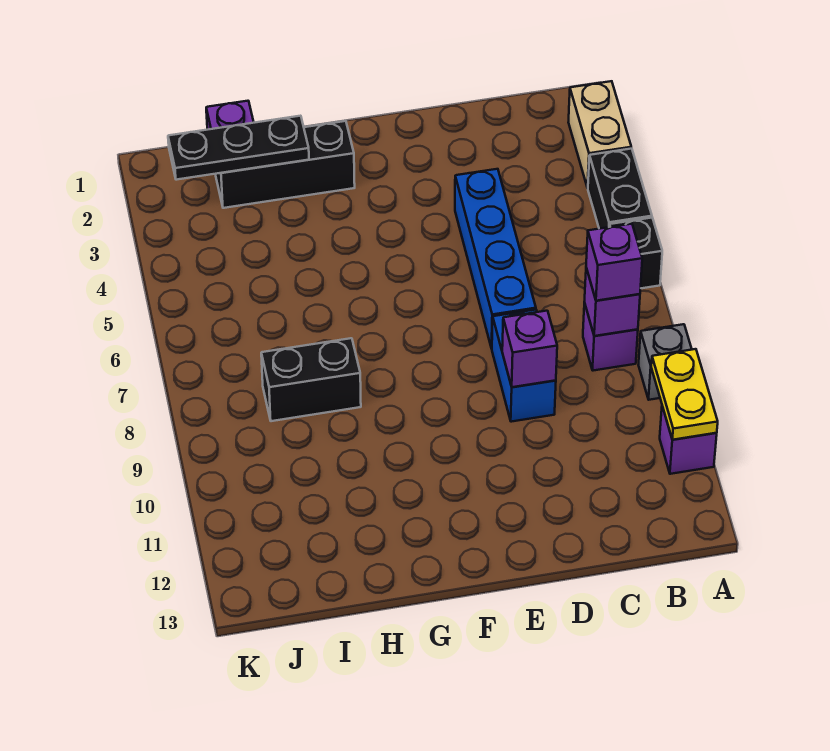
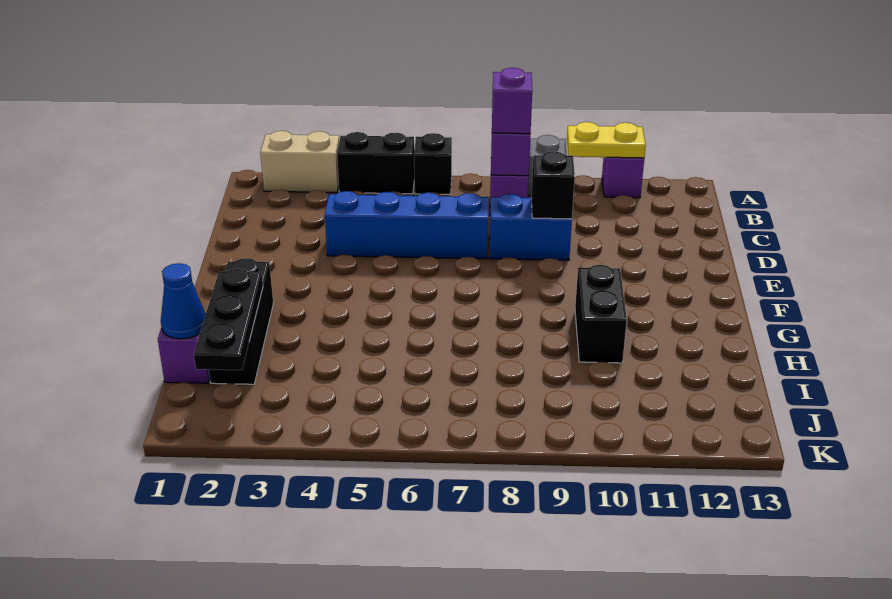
purple 1x1 brick [502,311,557,387] -> black 1x1 brick [531,151,575,219]
black 1x2 brick [261,338,361,421] -> black 1x2 brick moved to [575,265,627,363]
none -> blue 1x1 cone [161,263,206,339]

